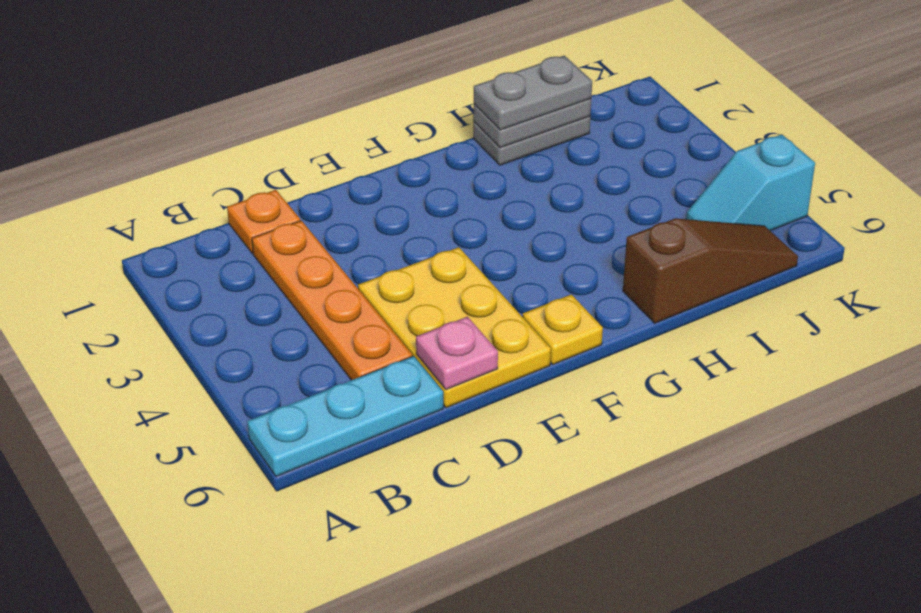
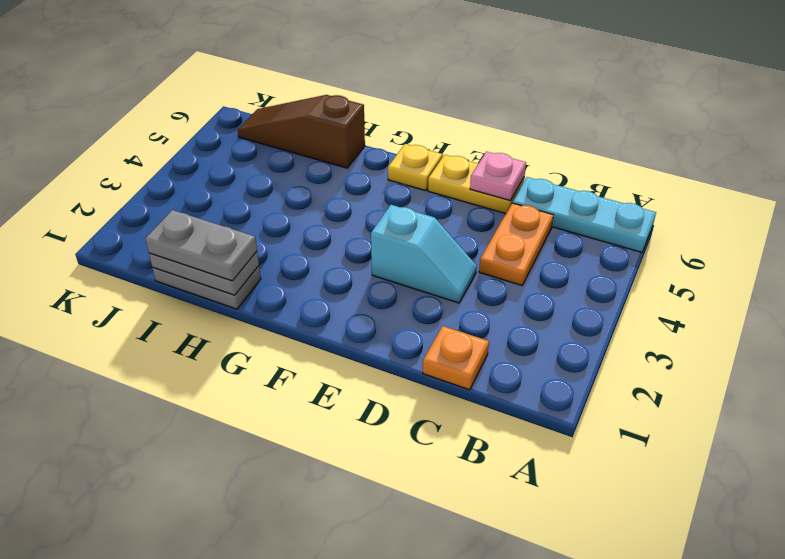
orange 1x4 plate [252,220,412,380] -> orange 1x2 plate [479,203,553,285]
yellow 2x3 plate [358,247,551,408] -> yellow 1x2 plate [428,155,524,214]
cyan 1x2 slope [686,134,815,231] -> cyan 1x2 slope moved to [371,205,477,303]

